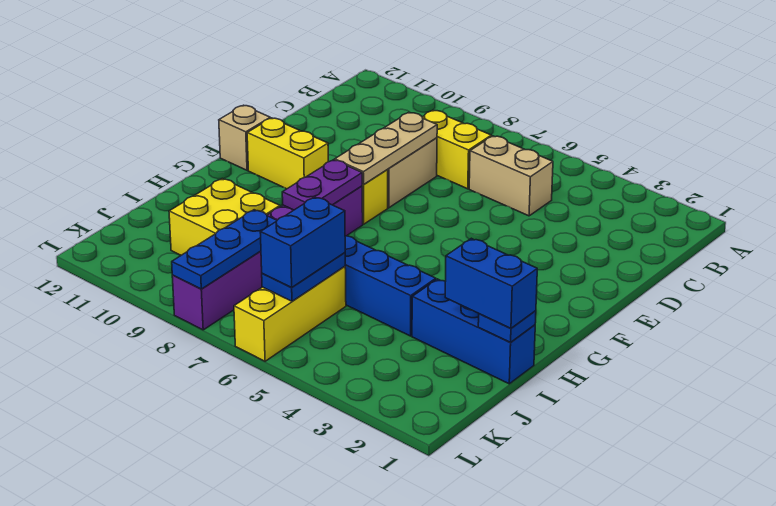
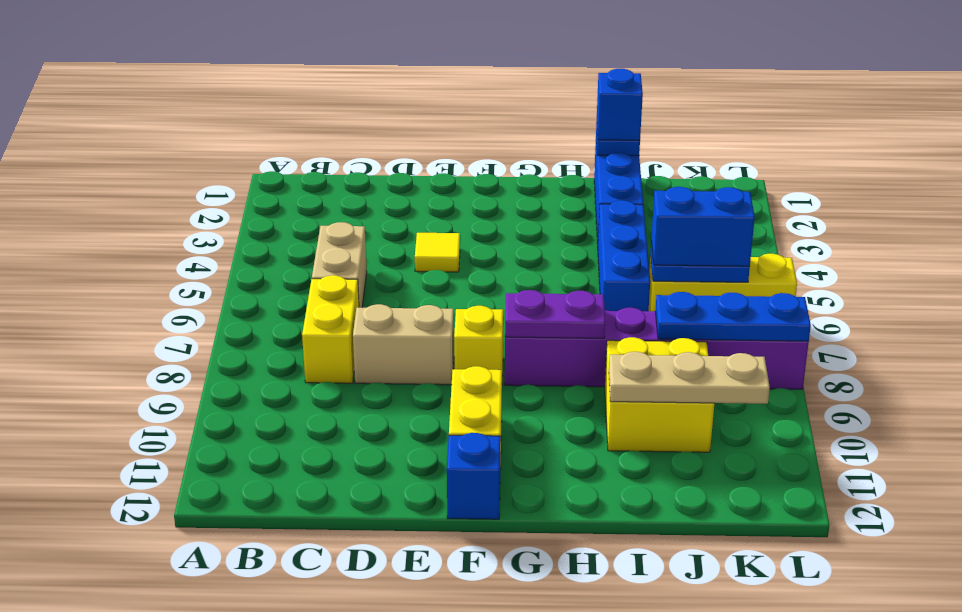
tan 1x3 plate [335,112,437,185] -> tan 1x3 plate moved to [609,352,770,404]
none -> yellow 1x1 tile [415,233,460,272]
tan 1x1 brick [219,105,270,170] -> blue 1x1 brick [447,433,501,519]
blue 1x2 brick [445,238,537,329] -> blue 1x1 brick [597,69,643,140]

